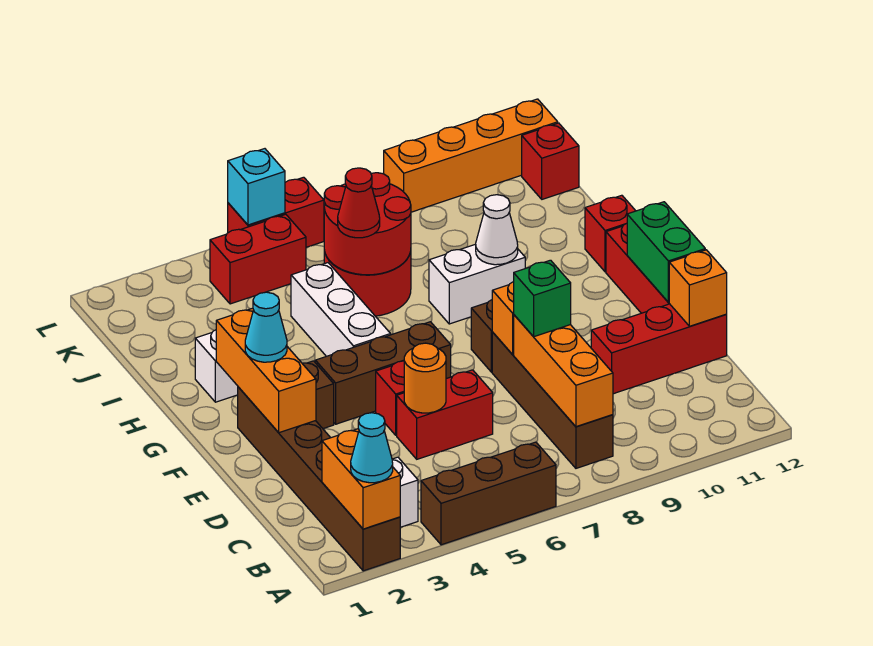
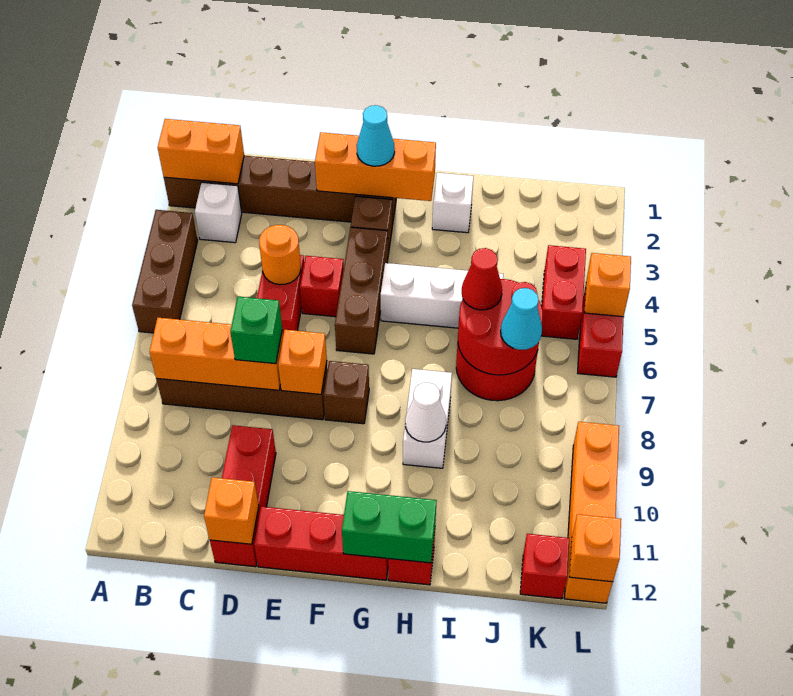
cyan 1x1 cone [351,413,393,483] -> cyan 1x1 cone moved to [501,288,542,350]
green 1x2 brick [627,202,705,302] -> green 1x2 brick moved to [342,491,437,563]
cyan 1x1 brick [228,149,285,225] -> orange 1x1 brick [584,253,631,317]
none -> orange 1x1 brick [570,514,621,582]

